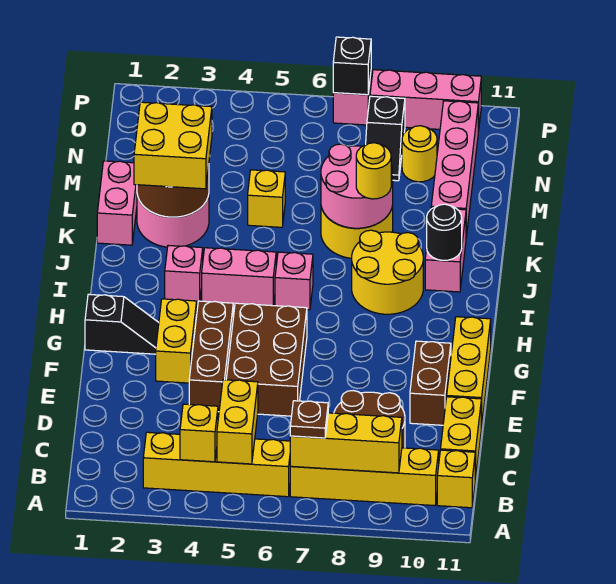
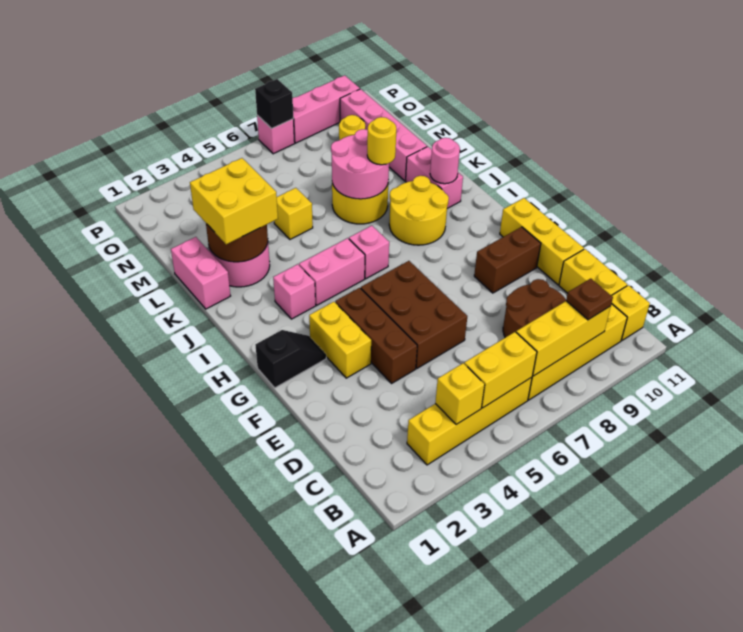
yellow 1x2 brick [217,380,258,464] -> yellow 1x2 brick turned to [464,332,537,408]
brown 1x1 plate [290,401,328,438] -> brown 1x1 plate moved to [566,279,613,320]
brown 1x2 brick [410,341,451,425] -> brown 1x2 brick turned to [474,227,541,293]
black 1x1 round brick [427,204,462,260] -> pink 1x1 round brick [430,138,460,184]
black 1x2 slope [366,96,405,181] -> none

